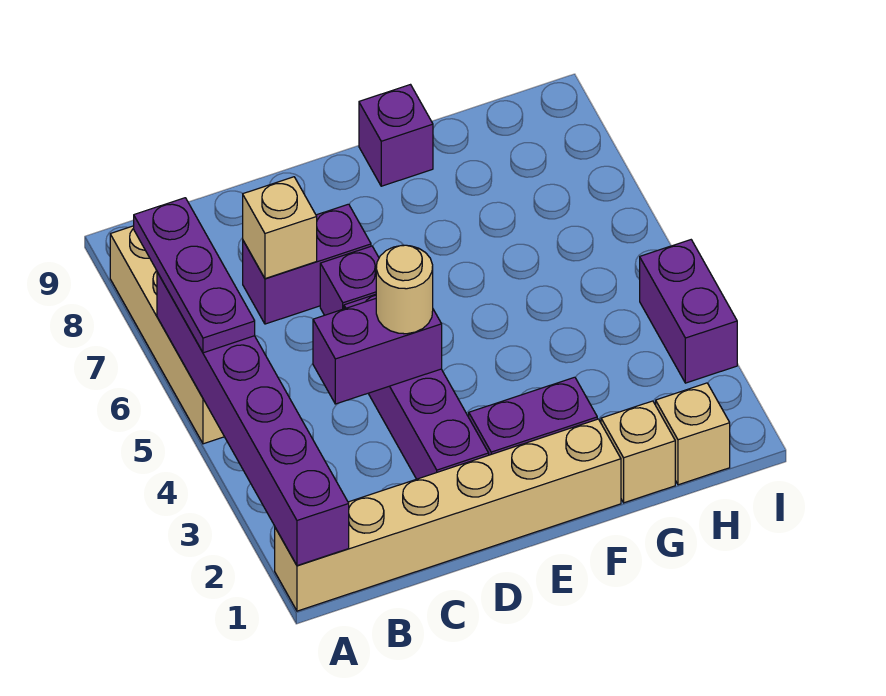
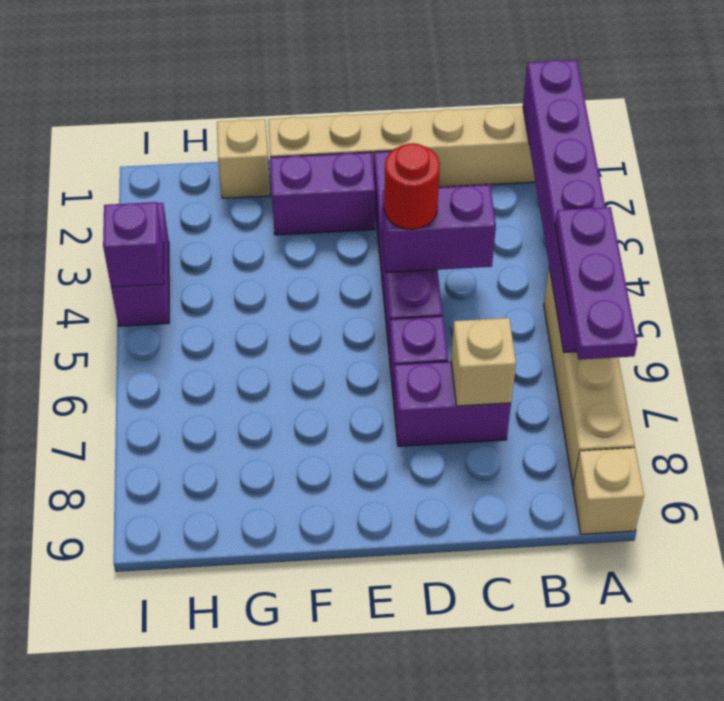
tan 1x1 round brick [376,245,433,334] -> red 1x1 round brick [384,143,440,229]
purple 1x1 brick [359,85,433,186] -> purple 1x1 brick moved to [103,202,164,287]
tan 1x1 brick [656,383,730,485] -> tan 1x1 brick moved to [573,448,644,534]

